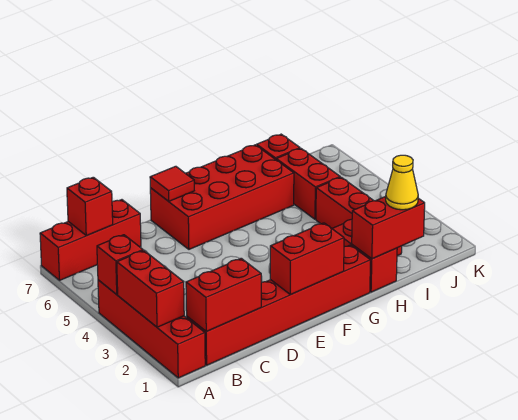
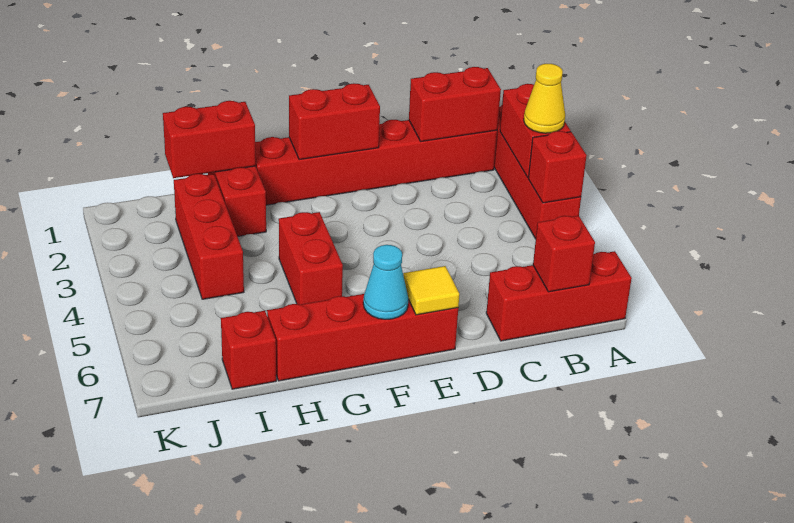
red 2x4 brick [150,145,294,249] -> red 1x4 brick [267,294,458,381]
red 1x1 tile [150,166,194,201] -> yellow 1x1 tile [403,266,459,315]
none -> cyan 1x1 cone [363,245,408,319]
yellow 1x1 cone [386,155,418,210] -> yellow 1x1 cone moved to [524,64,565,133]
red 1x2 brick [276,149,340,219] -> red 1x2 brick moved to [279,212,343,305]

